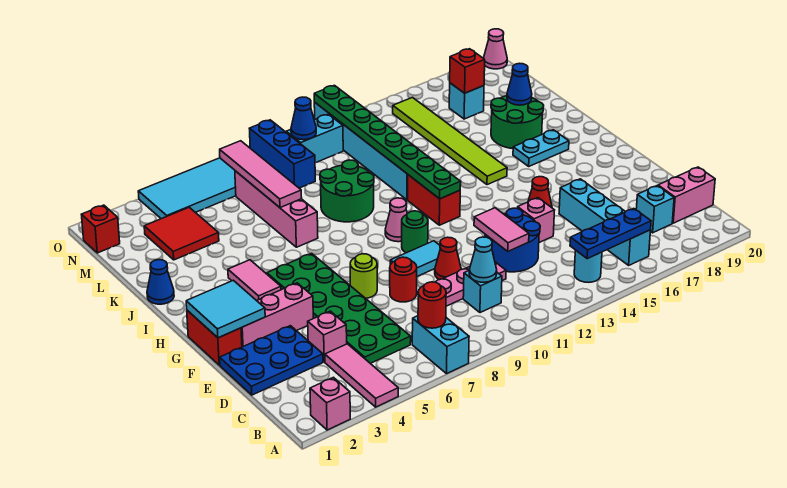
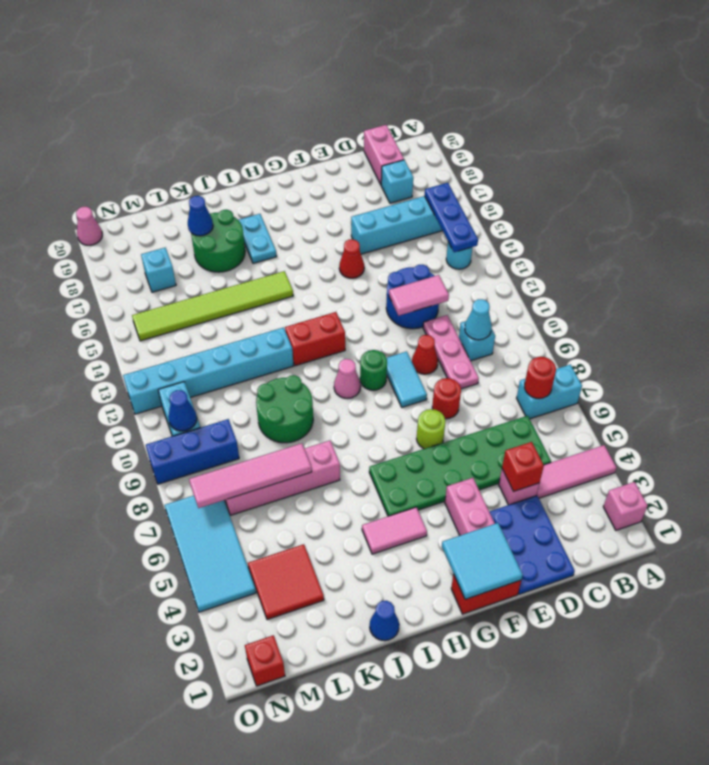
pink 1x1 brick [518,198,555,242] -> none
green 1x8 plate [314,85,461,199] -> none
red 1x1 brick [450,49,485,93] -> red 1x1 brick moved to [502,442,544,491]

